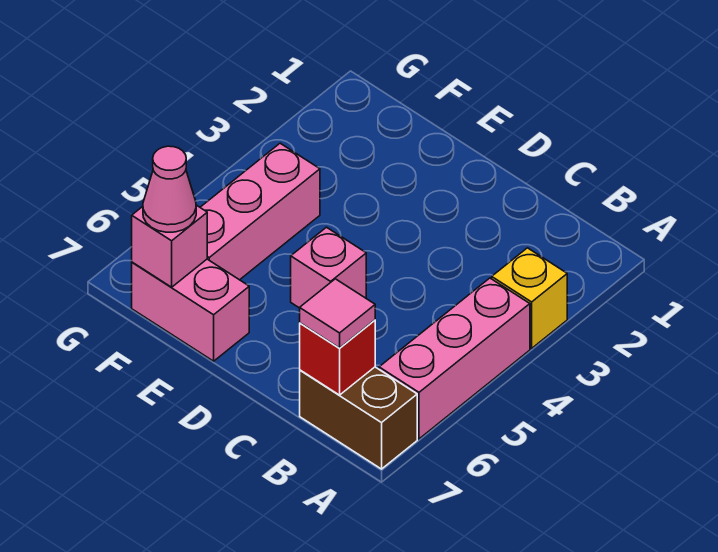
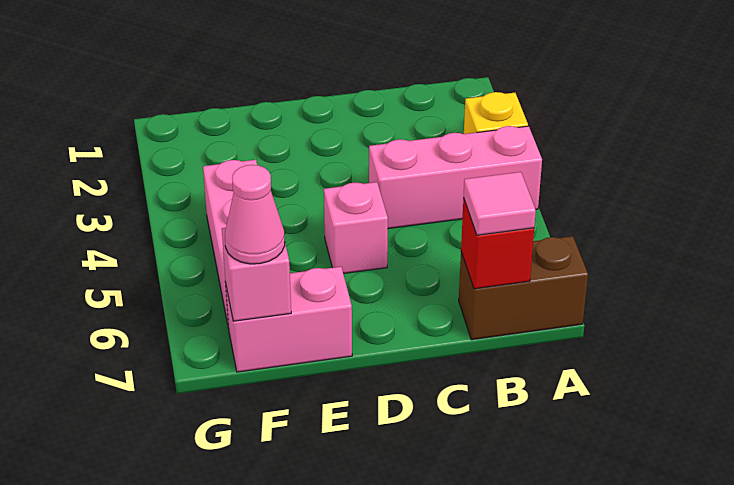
pink 1x3 brick [379,278,530,439] -> pink 1x3 brick turned to [369,126,542,229]

